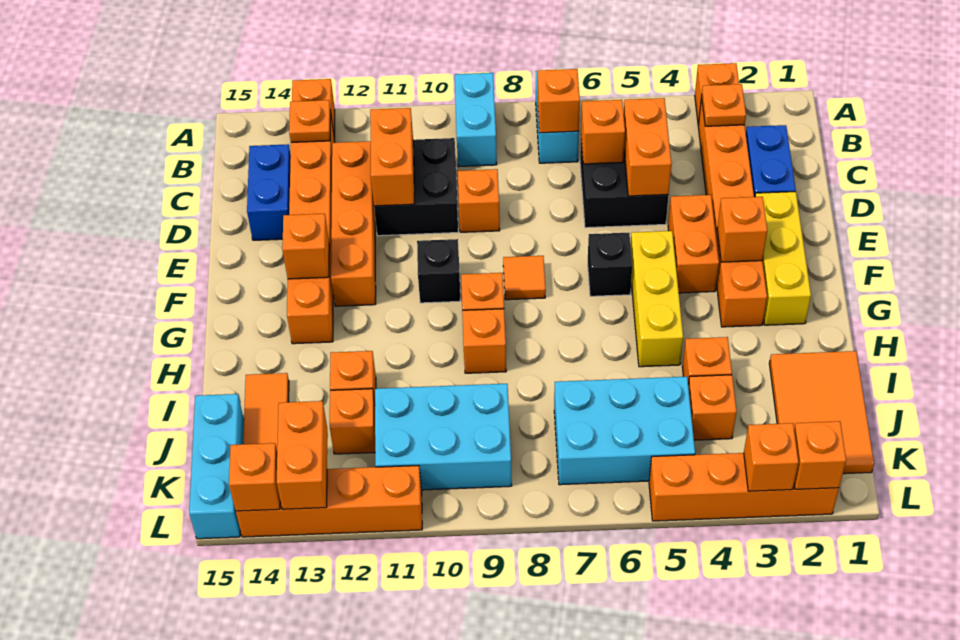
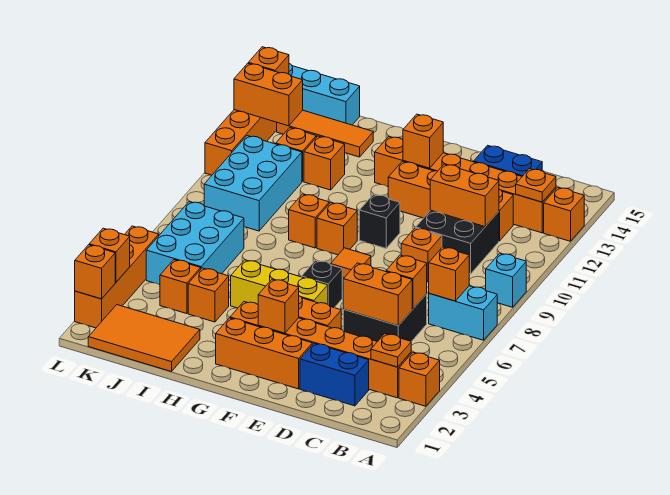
cyan 1x2 brick [455,73,497,167] -> cyan 1x1 brick [486,253,526,307]
yellow 1x3 brick [755,192,811,325] -> orange 1x3 brick [216,318,312,389]

